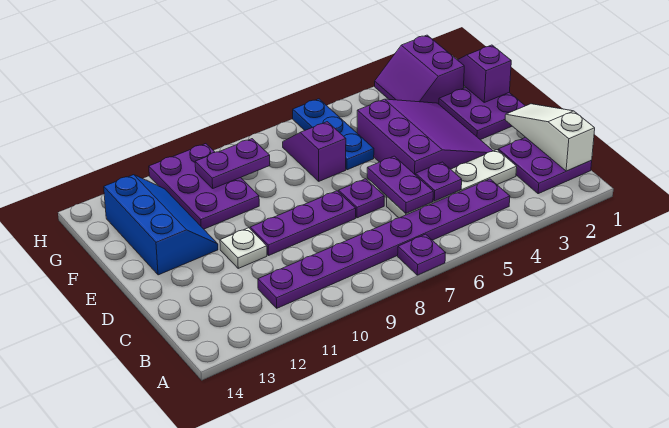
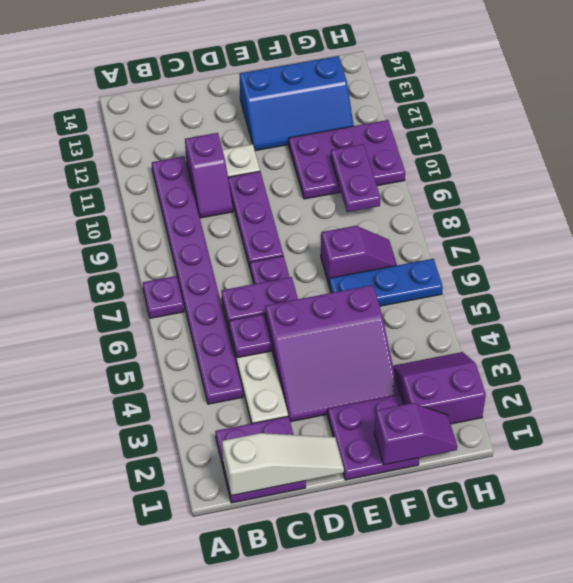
none -> purple 1x2 slope [185,133,233,218]

